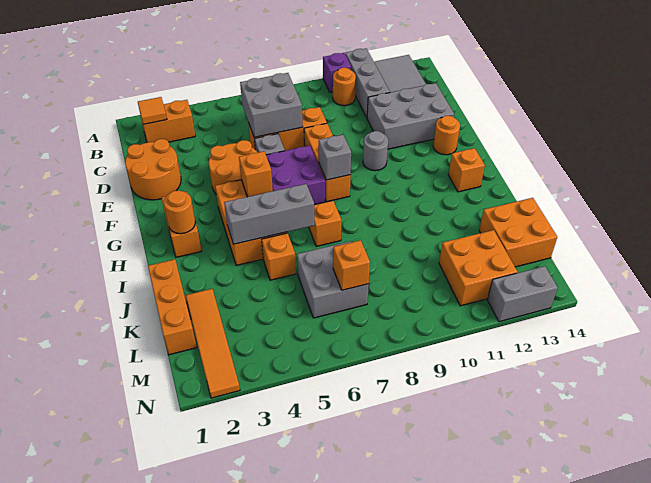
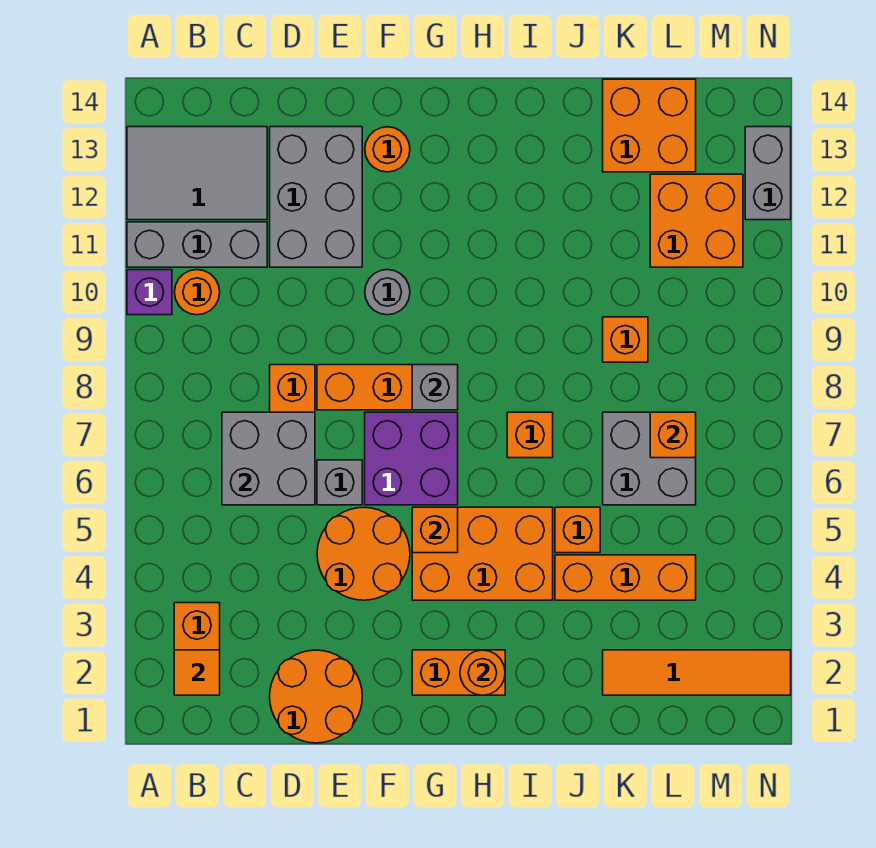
orange 1x1 brick [448,148,485,192] -> orange 1x1 brick moved to [603,317,648,362]
grey 1x3 brick [224,184,315,244] -> none
orange 1x3 brick [148,259,197,355] -> orange 1x3 brick moved to [555,555,696,600]

